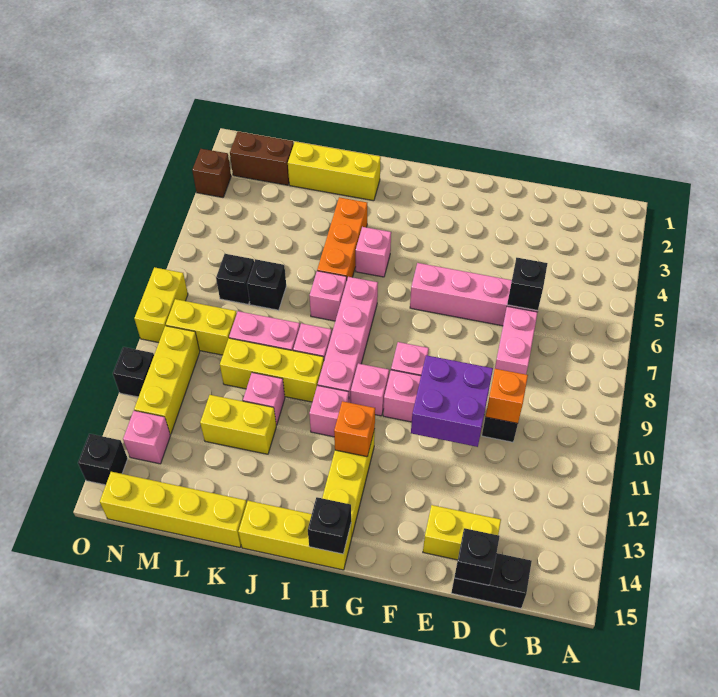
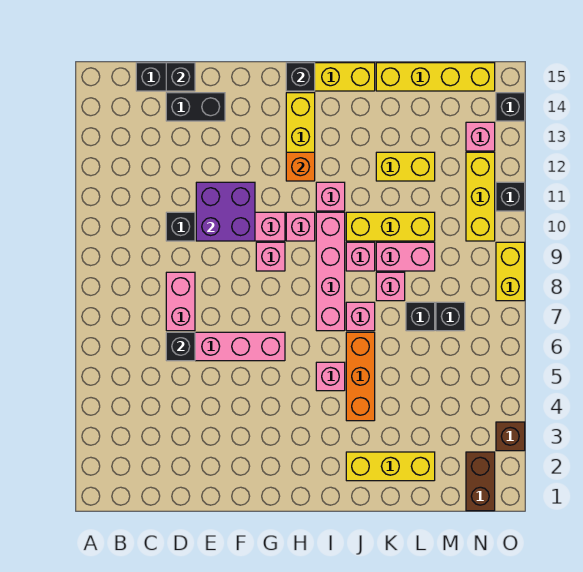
orange 1x1 brick [485,369,528,423] -> none
yellow 1x2 brick [423,505,501,560] -> black 1x2 brick [166,93,225,121]
pink 1x1 brick [243,373,285,425] -> pink 1x1 brick moved to [376,272,405,301]
brown 1x2 brick [230,132,294,185] -> brown 1x2 brick turned to [466,452,495,511]
yellow 1x2 brick [166,299,237,355] -> none

